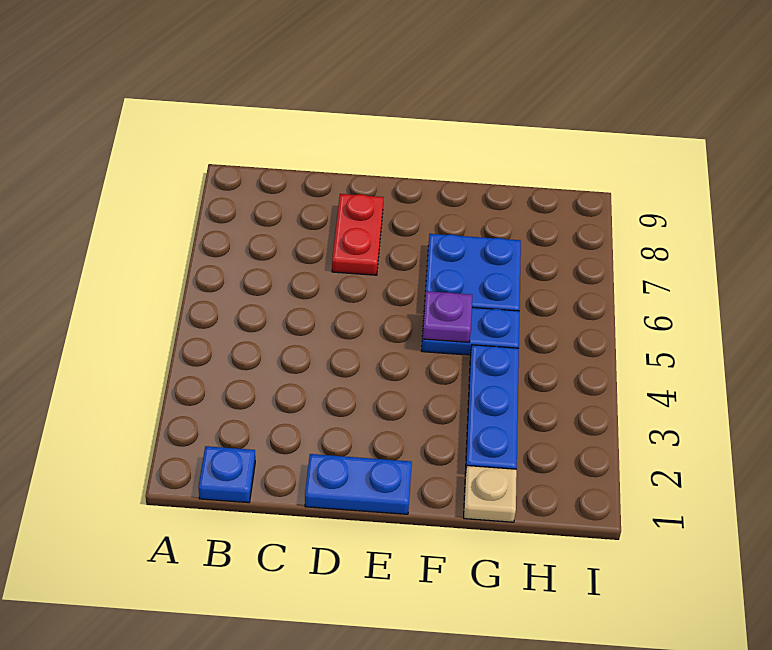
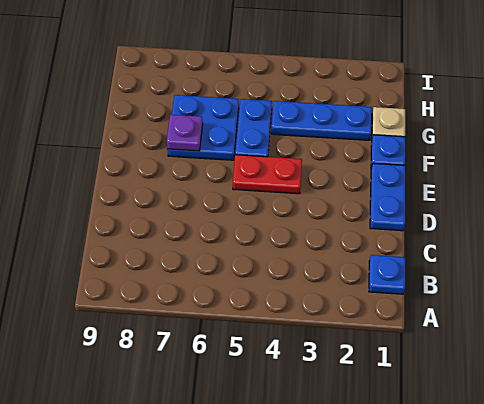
red 1x2 plate [332,194,384,275] -> red 1x2 plate moved to [233,155,302,194]
none -> blue 1x1 plate [371,135,405,168]
purple 1x1 plate [422,291,472,342] -> purple 1x1 plate moved to [167,115,203,151]

